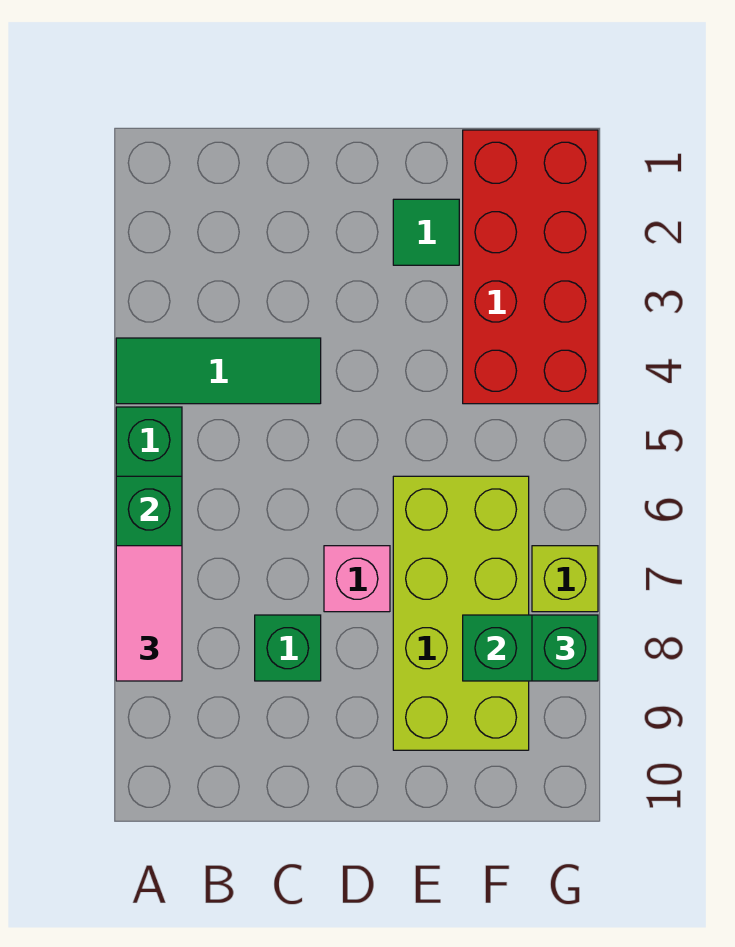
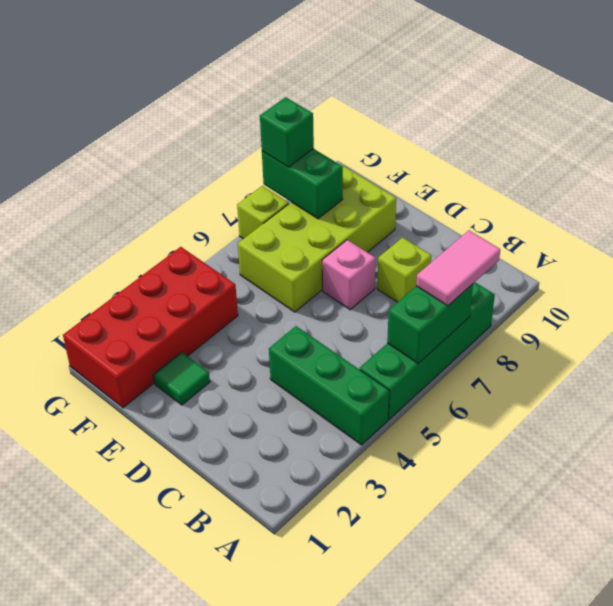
green 1x3 tile [116,338,321,404] -> green 1x3 brick [269,326,389,445]
green 1x1 brick [255,615,321,681] -> lime 1x1 brick [377,237,431,302]

